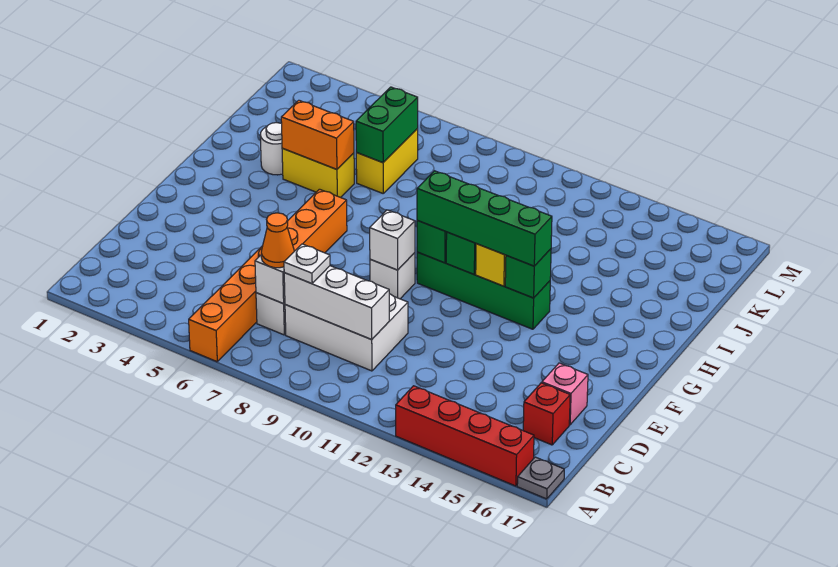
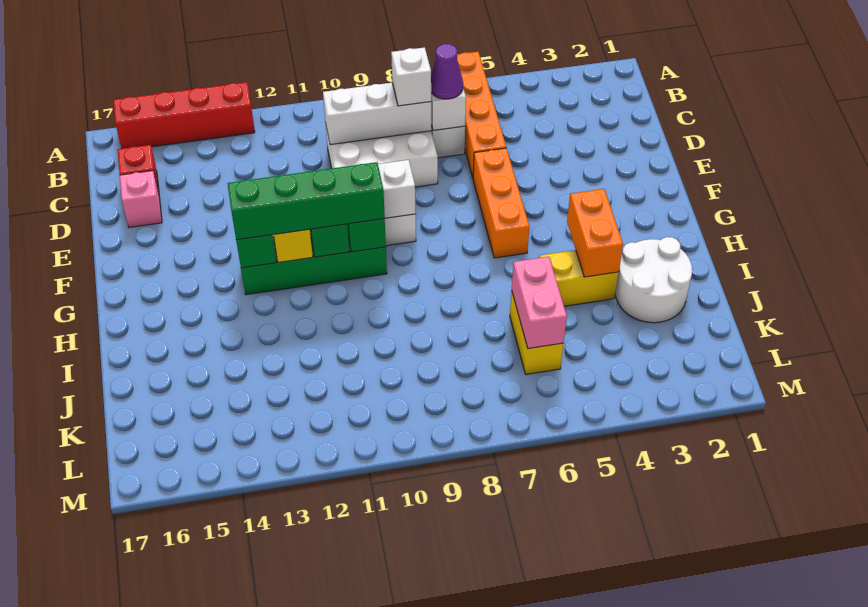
grey 1x1 plate [517,457,564,499] -> none
orange 1x1 cone [261,213,294,268] -> purple 1x1 cone [431,44,463,99]
white 1x1 plate [284,244,330,284] -> white 1x1 brick [391,47,431,106]
white 1x1 round brick [260,123,283,175] -> white 2x2 round brick [615,237,692,323]
orange 1x2 brick [281,100,354,169] -> orange 1x2 brick turned to [567,189,623,277]
green 1x2 brick [356,87,418,163] -> pink 1x2 brick [512,257,567,349]

